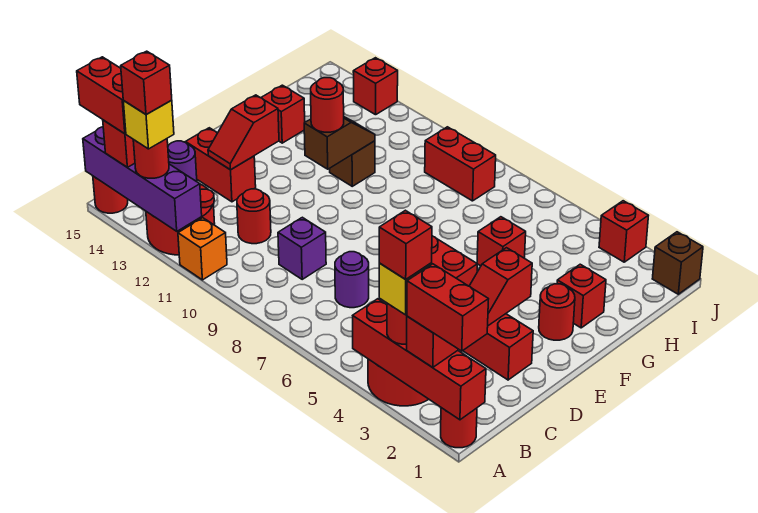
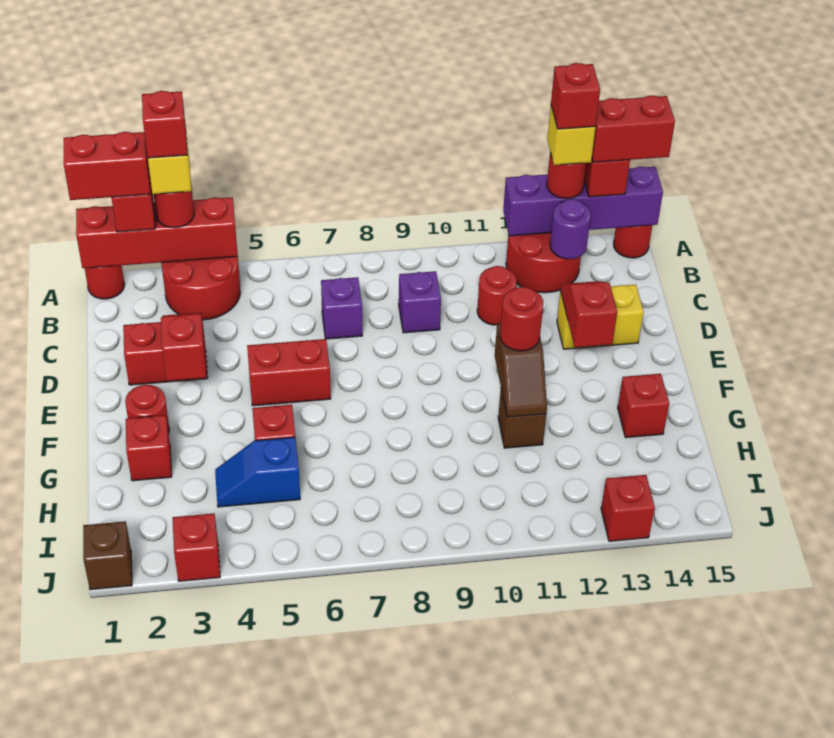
orange 1x1 brick [178,218,227,280] -> none
purple 1x1 round brick [335,252,369,308] -> purple 1x1 brick [321,277,362,339]
red 1x2 brick [186,128,256,202] -> yellow 1x2 brick [557,284,644,349]
none -> blue 1x2 slope [215,437,300,507]
red 1x2 brick [425,127,496,201] -> none

